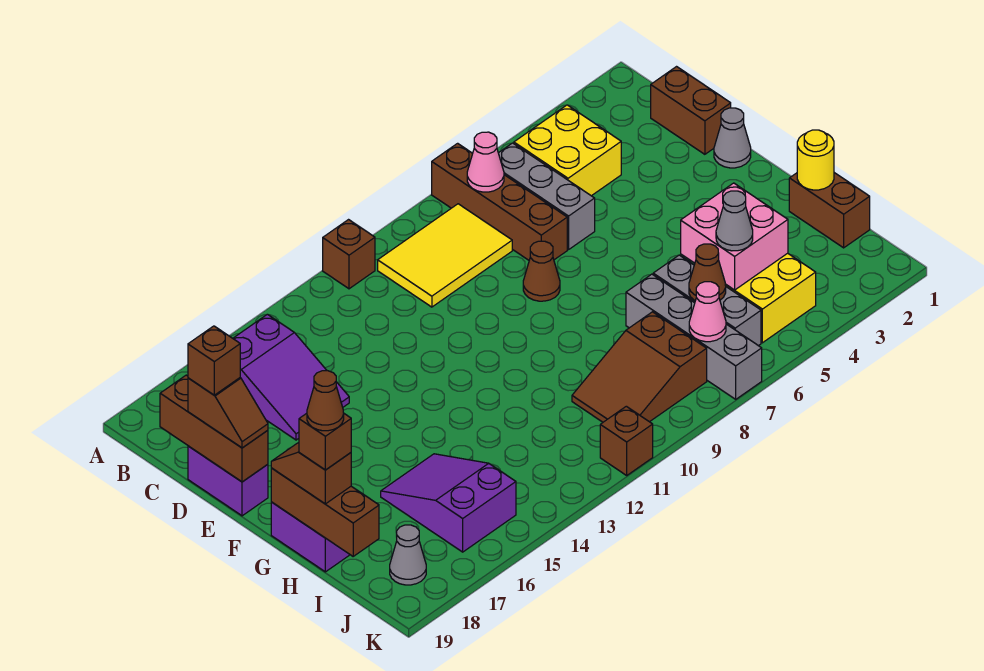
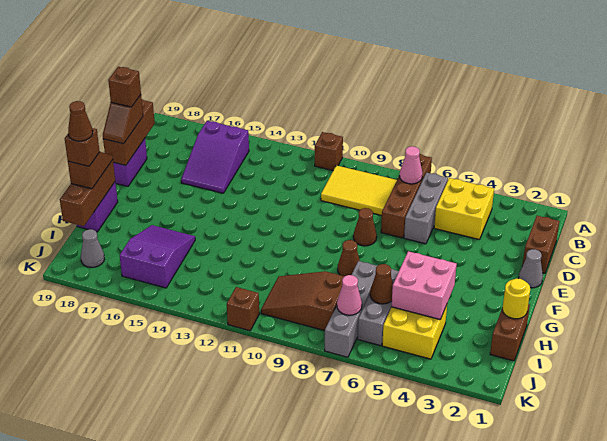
none -> brown 1x1 cone [338,240,360,276]
grey 1x1 cone [716,191,753,251] -> none

